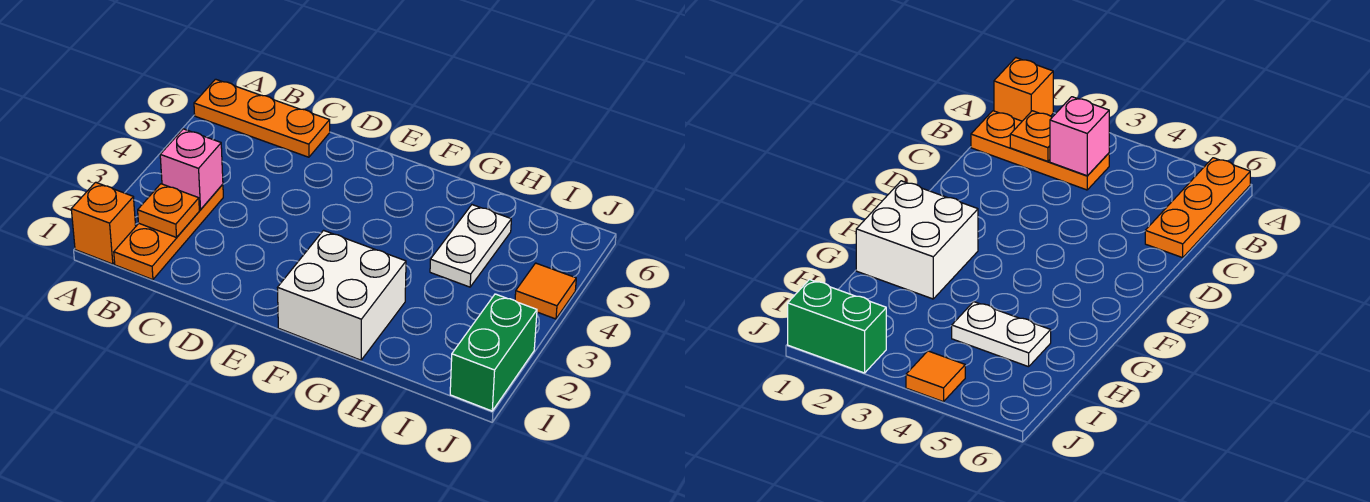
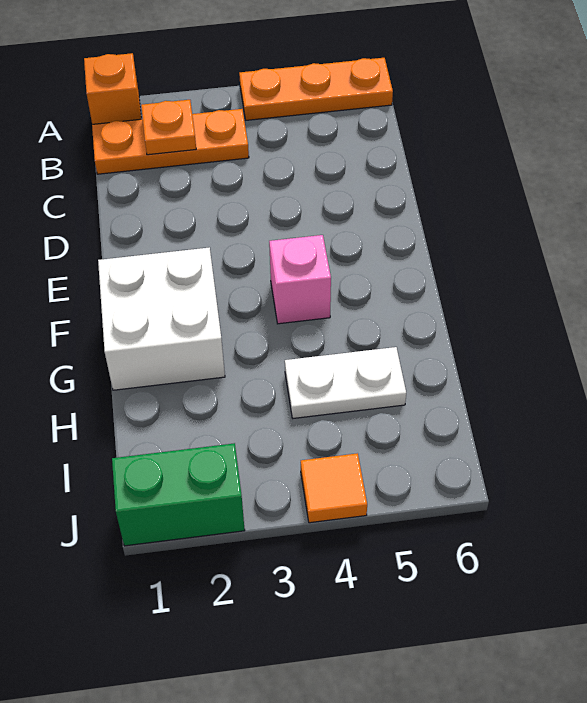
orange 1x3 plate [194,79,330,157] -> orange 1x3 plate turned to [239,58,393,120]
pink 1x1 brick [160,129,223,210] -> pink 1x1 brick moved to [269,235,331,324]

